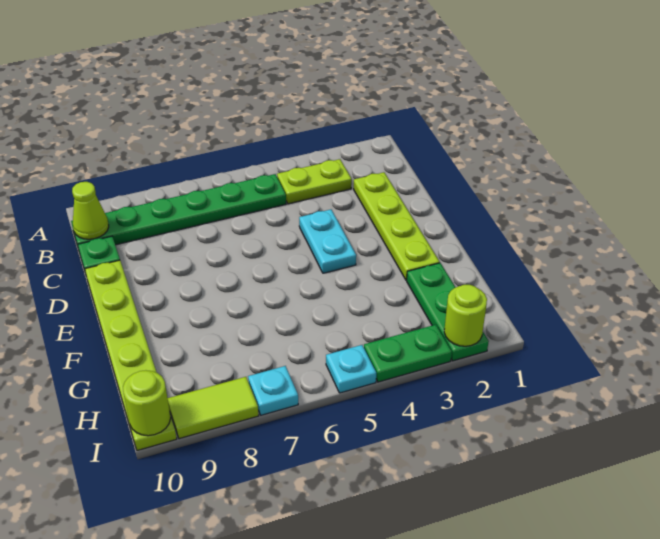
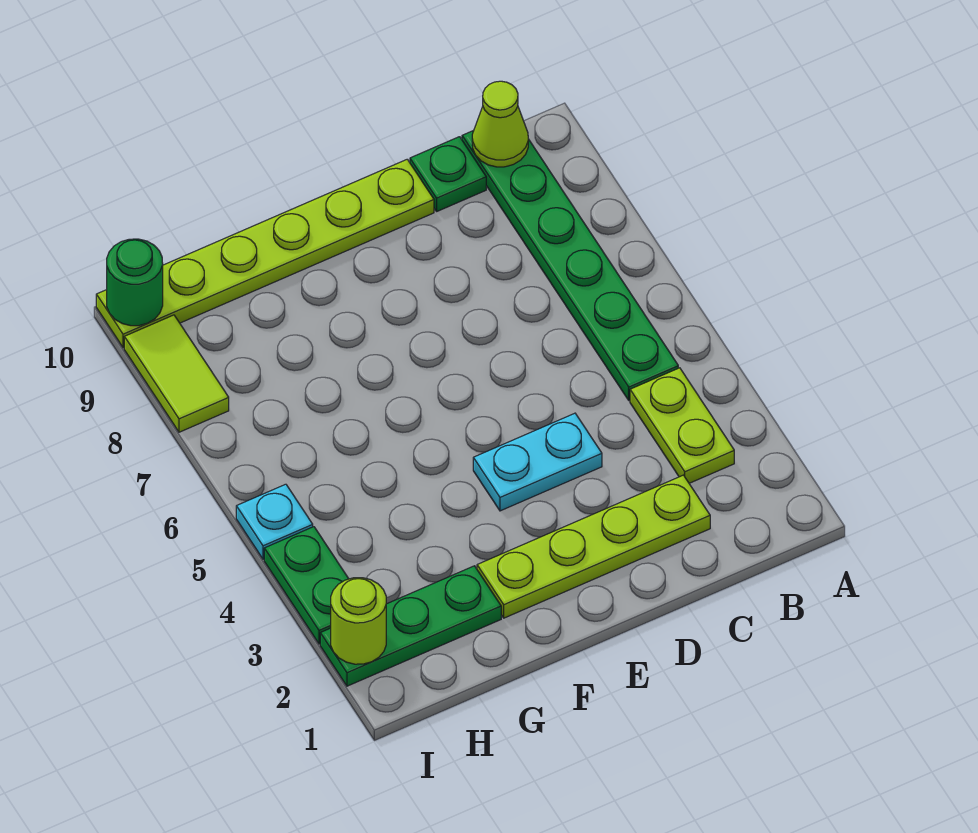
cyan 1x1 plate [248,366,298,415] -> none
lime 1x1 round brick [123,371,171,436] -> green 1x1 round brick [107,239,163,326]

